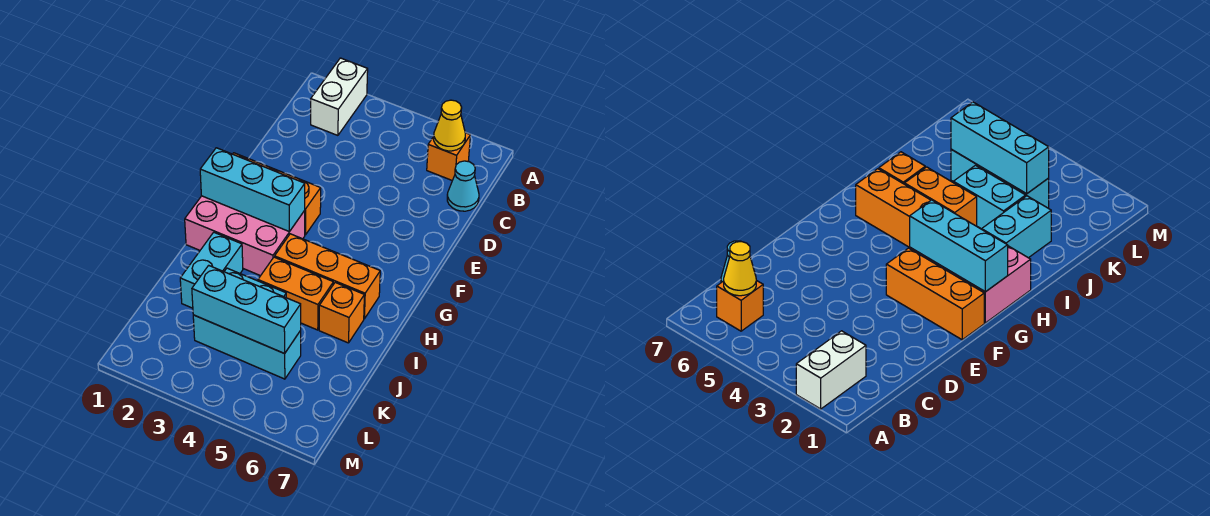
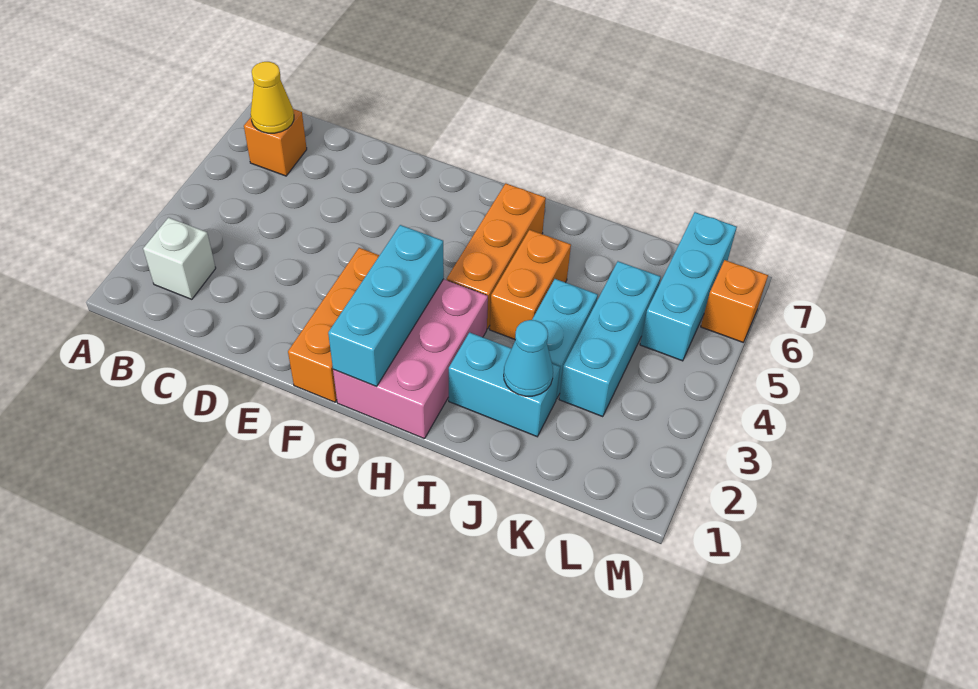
white 1x2 brick [311,58,368,135] -> white 1x1 brick [143,218,216,299]
cyan 1x1 cone [447,161,479,211] -> cyan 1x1 cone moved to [504,320,553,396]
orange 1x1 brick [319,283,364,343] -> orange 1x1 brick moved to [701,260,768,342]
cyan 1x3 brick [192,265,301,354] -> cyan 1x3 brick moved to [640,212,737,361]

